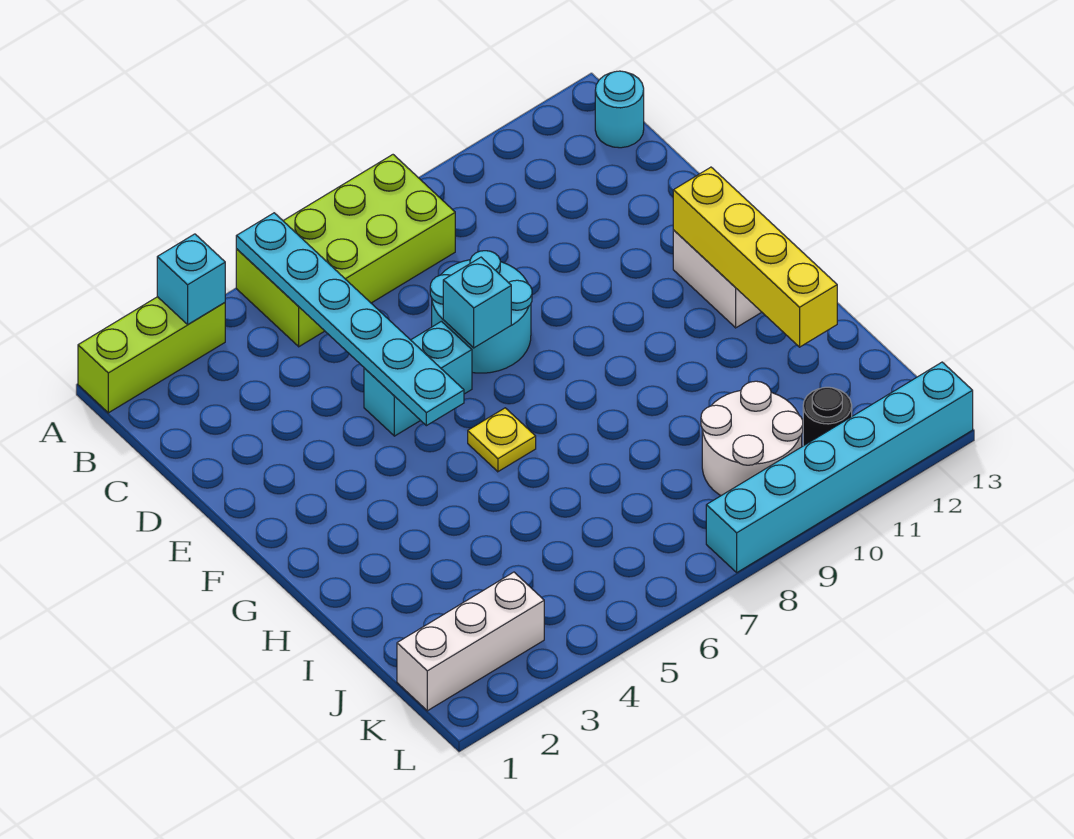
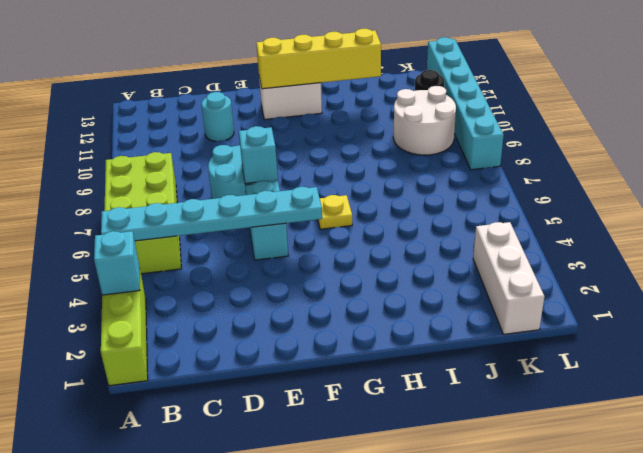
cyan 1x1 round brick [595,71,644,148] -> cyan 1x1 round brick moved to [201,92,234,141]

